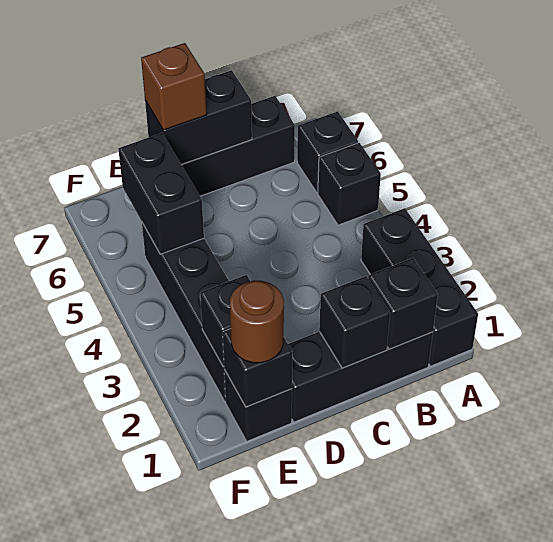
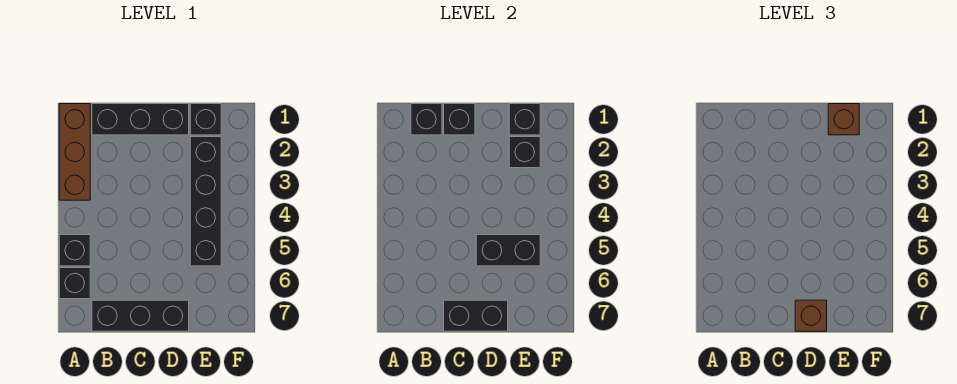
black 1x3 brick [361,208,478,366] -> brown 1x3 brick [59,104,90,200]
brown 1x1 round brick [230,281,284,363] -> brown 1x1 brick [828,104,859,135]
black 1x2 brick [118,133,204,254] -> black 1x2 brick turned to [476,235,540,266]

